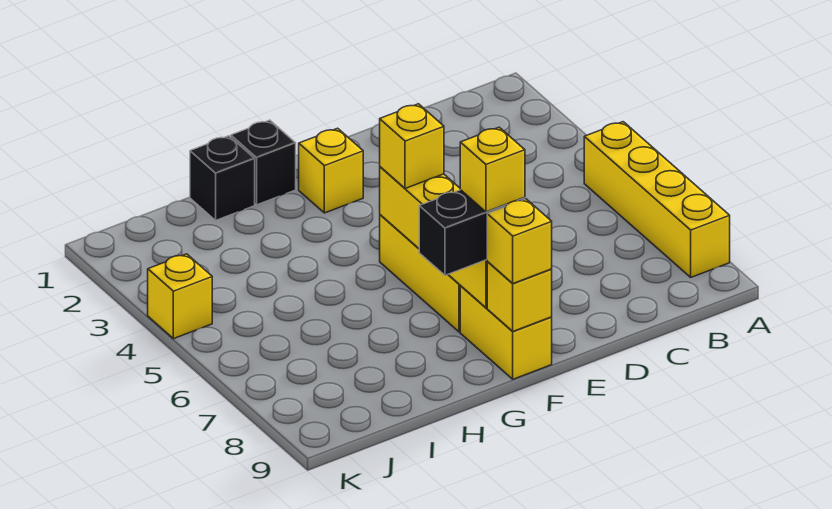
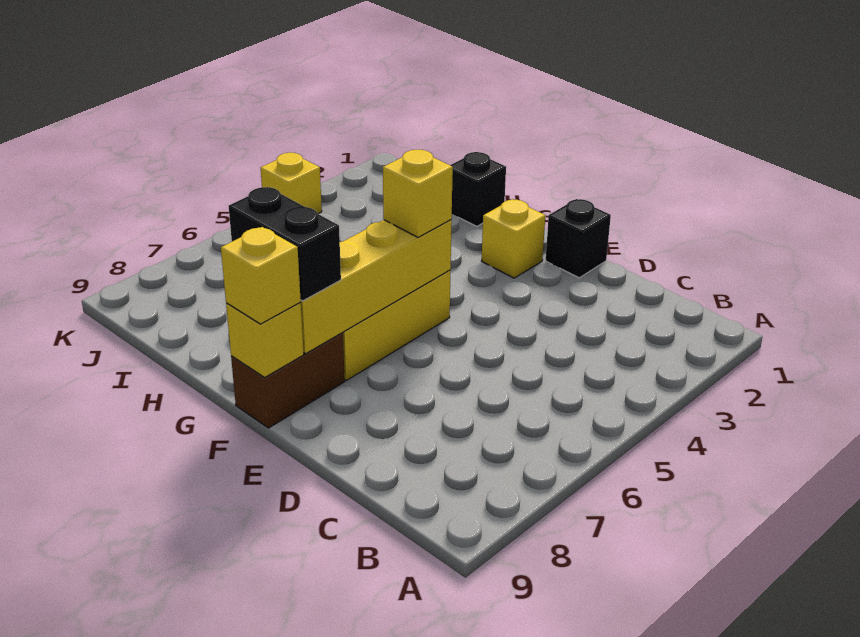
yellow 1x4 brick [584,122,730,277] -> none
yellow 1x2 brick [460,286,552,379] -> brown 1x2 brick [231,333,345,428]
yellow 1x1 brick [460,127,525,212] -> none
black 1x1 brick [231,120,296,205] -> black 1x1 brick moved to [546,199,611,278]

